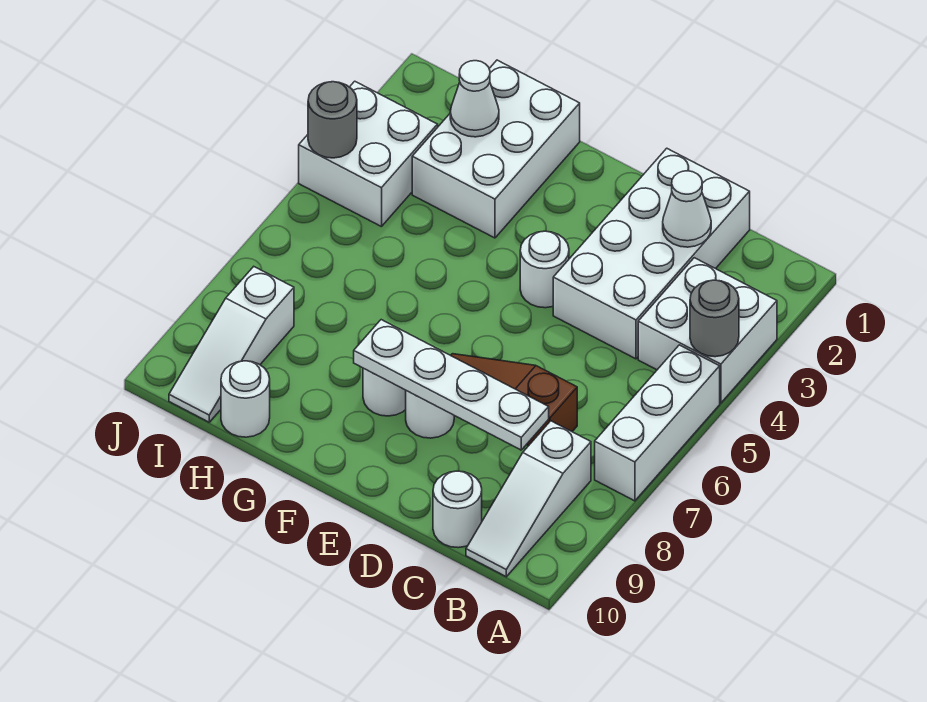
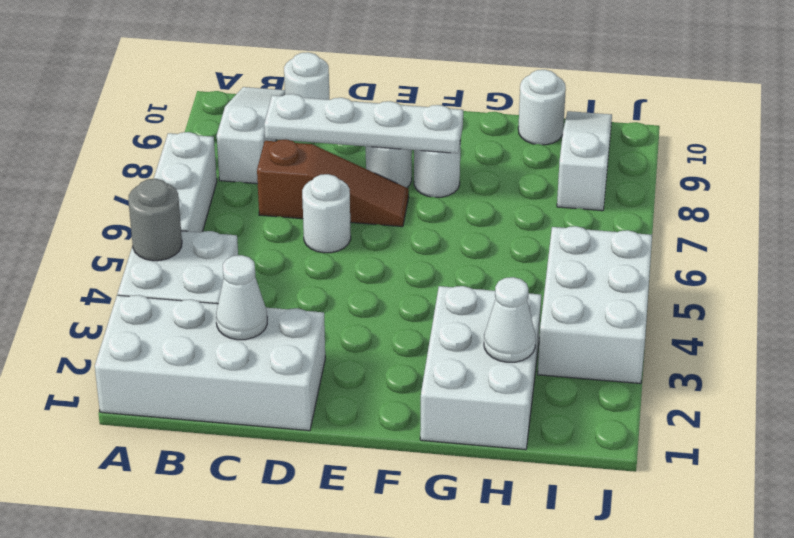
white 2x4 brick [553,148,750,359] -> white 2x4 brick turned to [95,295,325,431]
white 1x1 round brick [520,231,569,308] -> white 1x1 round brick moved to [302,174,351,253]
white 2x2 brick [299,81,438,227] -> white 2x3 brick [538,226,652,384]
grey 1x1 round brick [308,82,357,158] -> none

